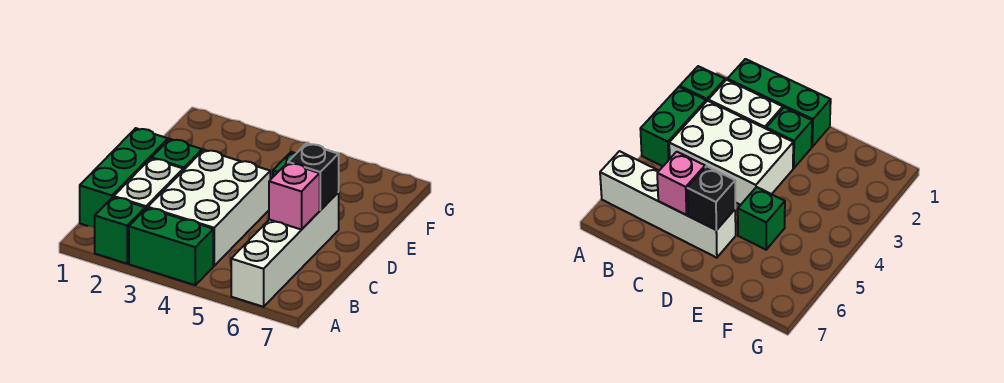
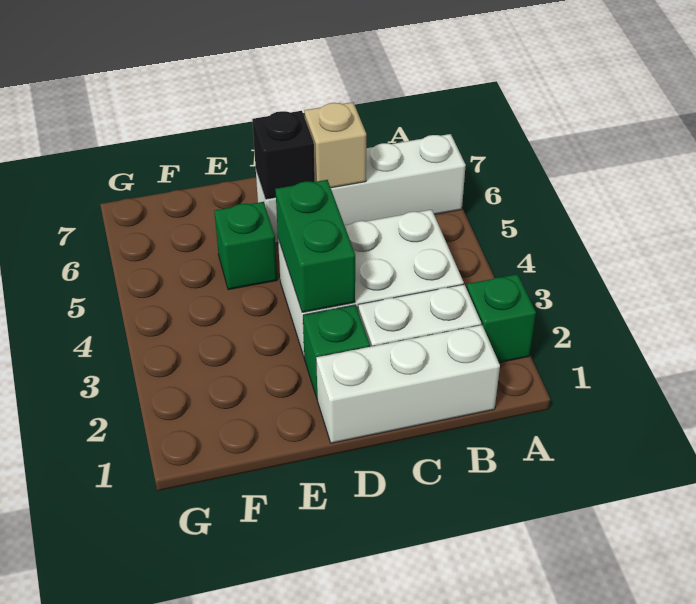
green 1x2 brick [129,208,213,285] -> green 1x2 brick moved to [275,180,355,312]
green 1x3 brick [80,128,168,228] -> white 1x3 brick [316,325,500,443]
pink 1x1 brick [269,163,320,230] -> tan 1x1 brick [304,102,366,188]

